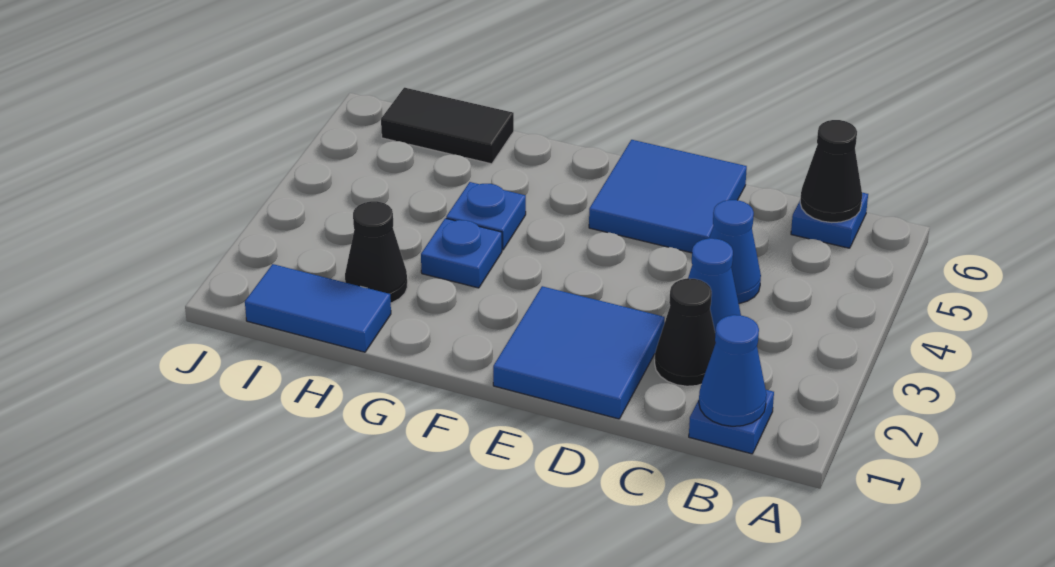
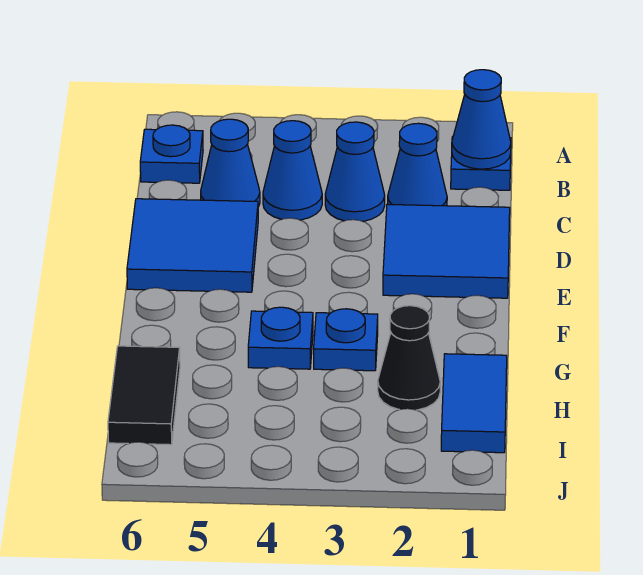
black 1x1 cone [800,120,862,223] -> none
black 1x1 cone [655,278,716,386] -> blue 1x1 cone [388,123,447,206]
none -> blue 1x1 cone [201,119,260,207]

